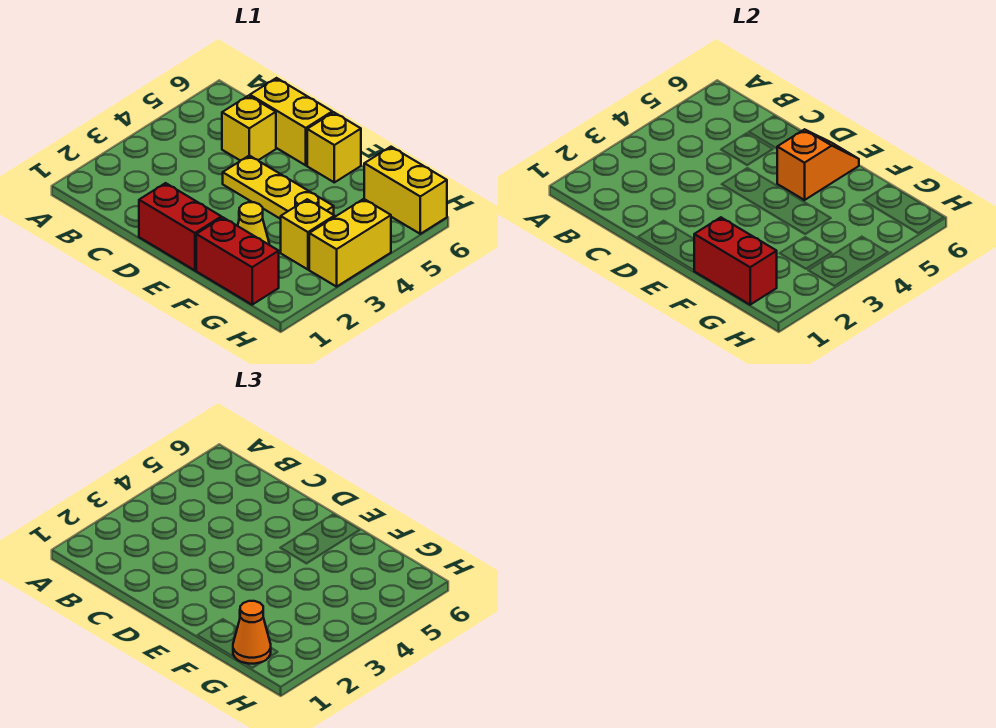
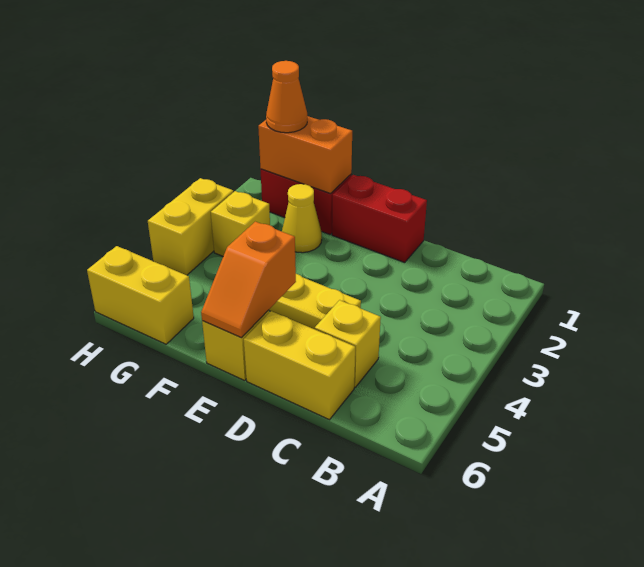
red 1x2 brick [694,217,777,305] -> orange 1x2 brick [258,116,352,194]

